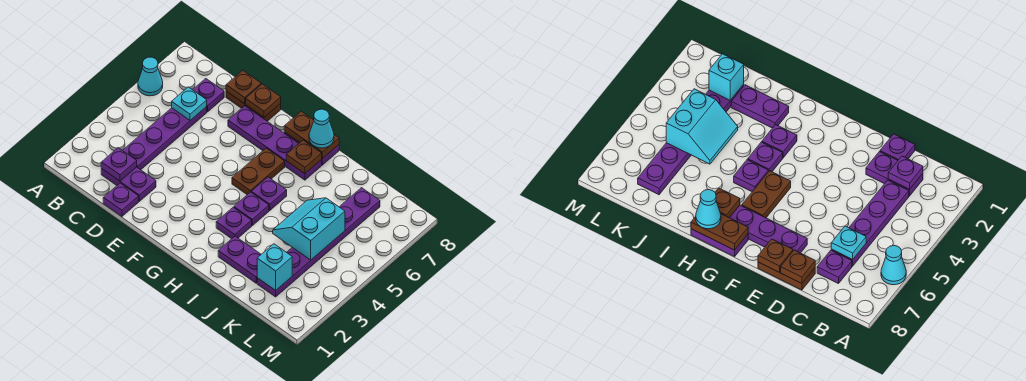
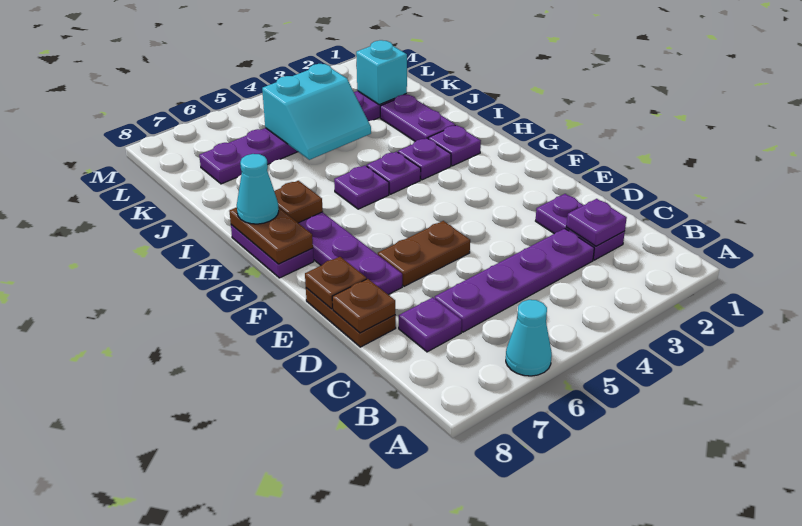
cyan 1x1 plate [172,87,207,120] -> none
purple 1x1 plate [103,183,139,216] -> purple 1x1 plate moved to [428,125,481,166]
brown 1x2 plate [232,148,285,195] -> brown 1x2 plate moved to [378,221,470,286]

